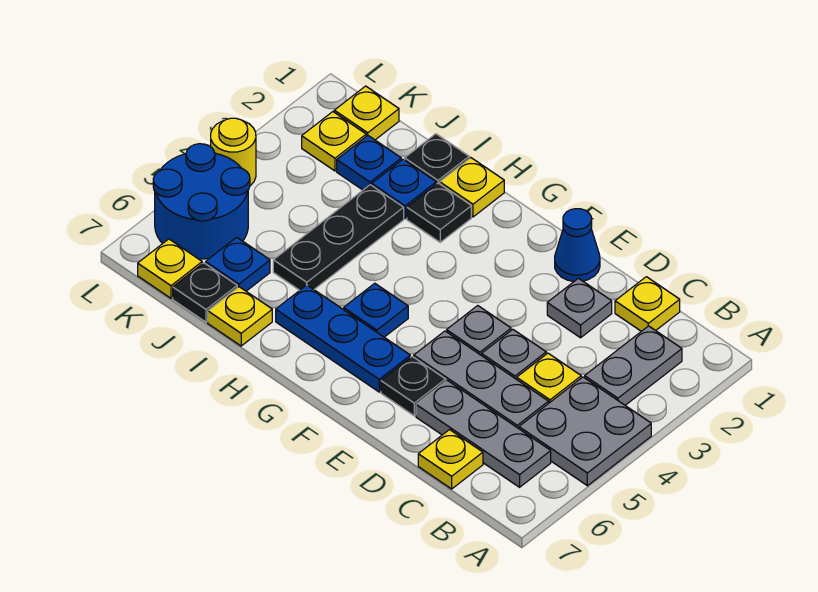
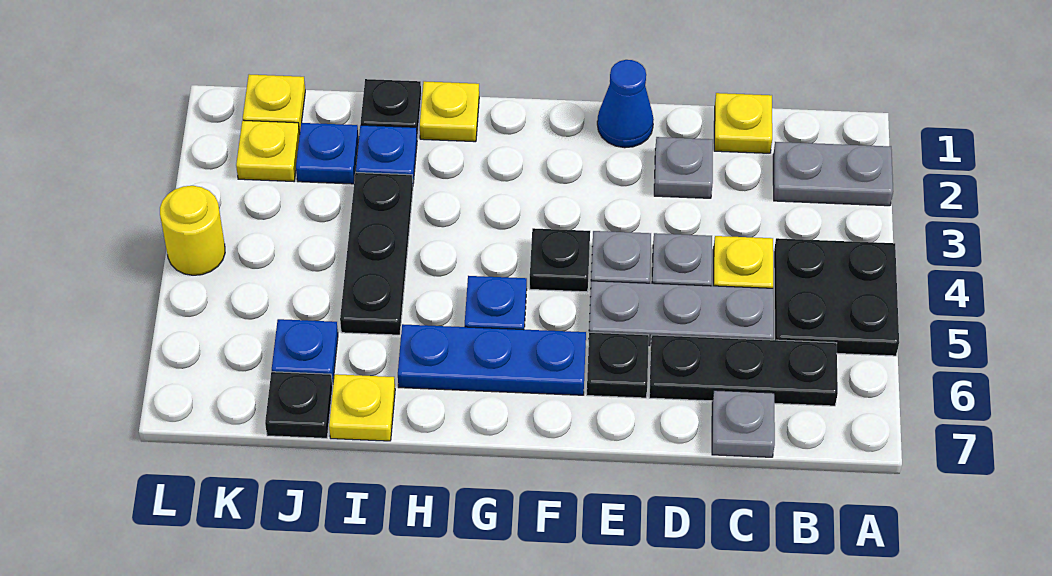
grey 2x2 plate [519,377,651,486] -> black 2x2 plate [774,238,899,356]
grey 1x2 plate [585,326,682,405] -> grey 1x2 plate turned to [773,142,893,206]
grey 1x3 plate [416,380,551,487] -> black 1x3 plate [649,335,838,406]
yellow 1x1 plate [418,430,483,489] -> grey 1x1 plate [712,390,775,457]
black 1x1 plate [407,183,471,242] -> black 1x1 plate moved to [530,228,590,292]
blue 2x2 round brick [153,144,250,259] -> none
yellow 1x1 plate [138,239,202,298] -> none

